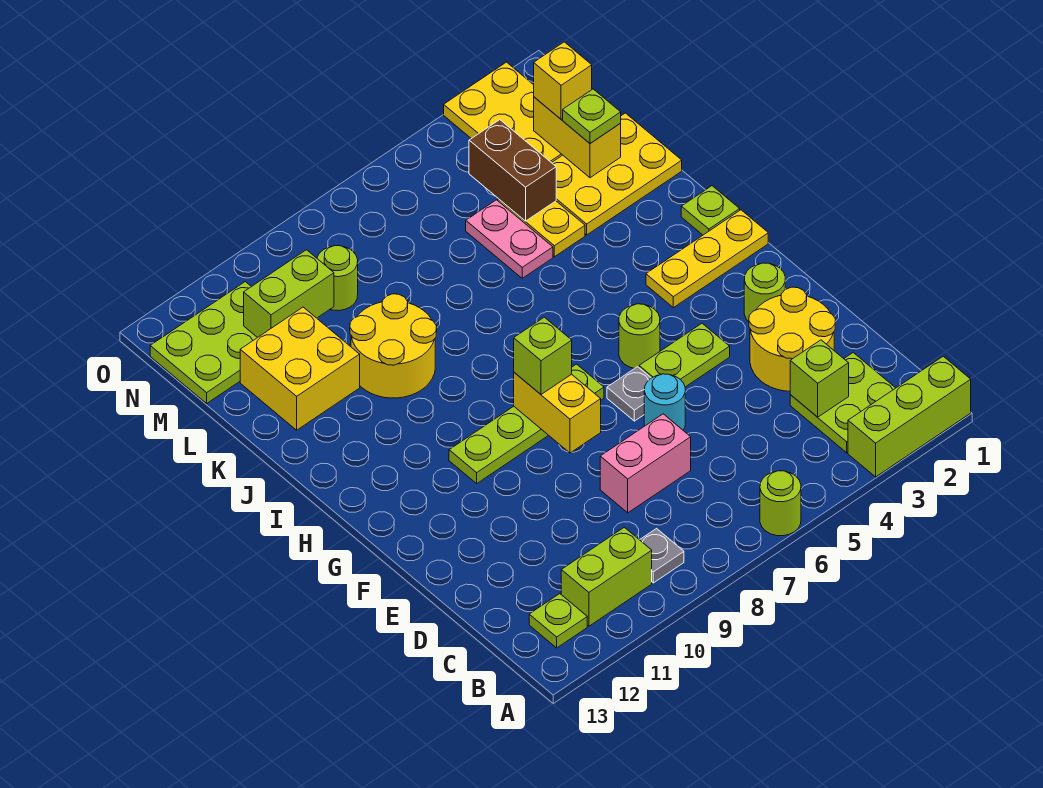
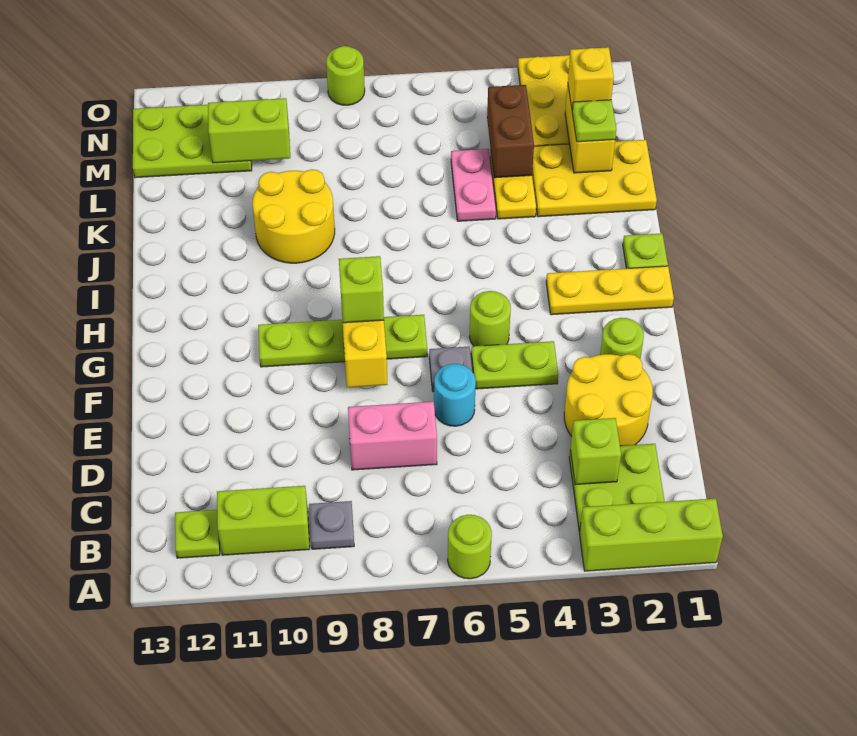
yellow 2x2 brick [240,307,360,430] -> none
lime 1x1 round brick [317,246,358,311] -> lime 1x1 round brick moved to [326,46,365,105]

